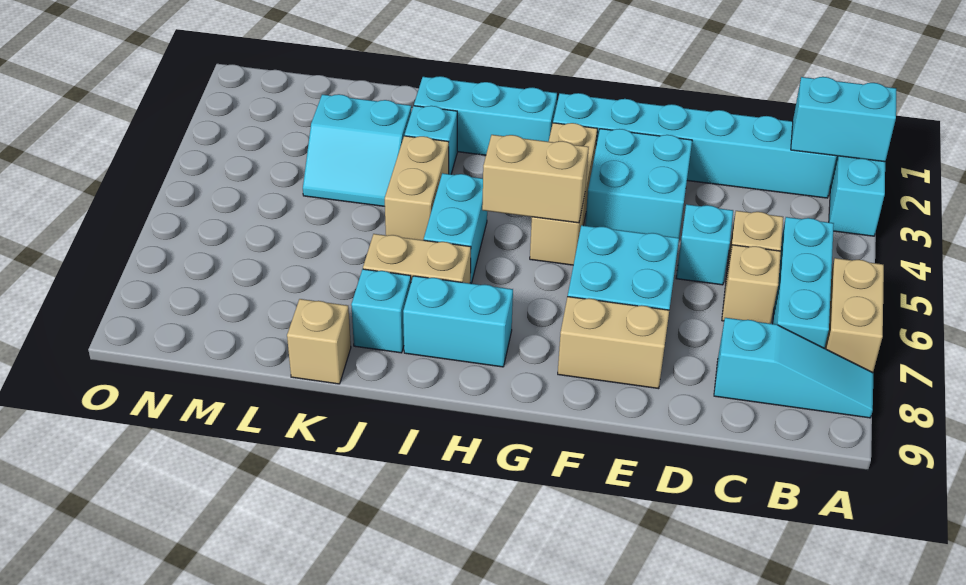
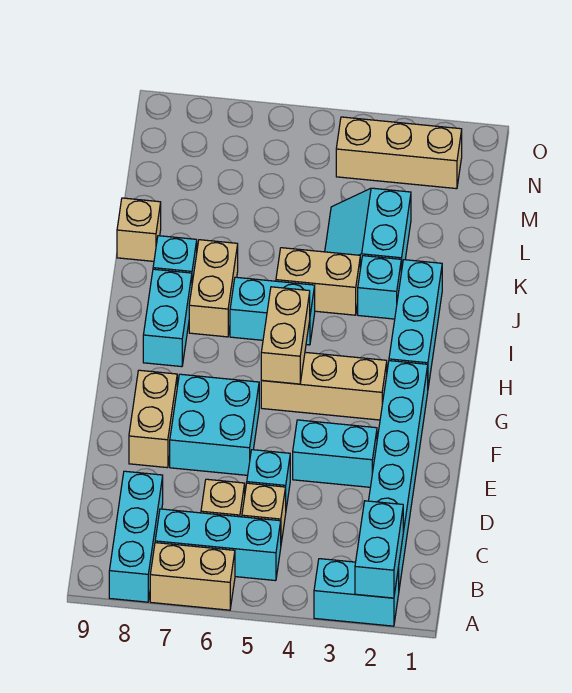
cyan 1x3 slope [714,318,873,418] -> cyan 1x3 brick [109,471,163,602]
cyan 2x2 brick [585,129,692,238] -> cyan 1x2 brick [293,420,377,487]
none -> tan 1x3 brick [336,117,462,189]

